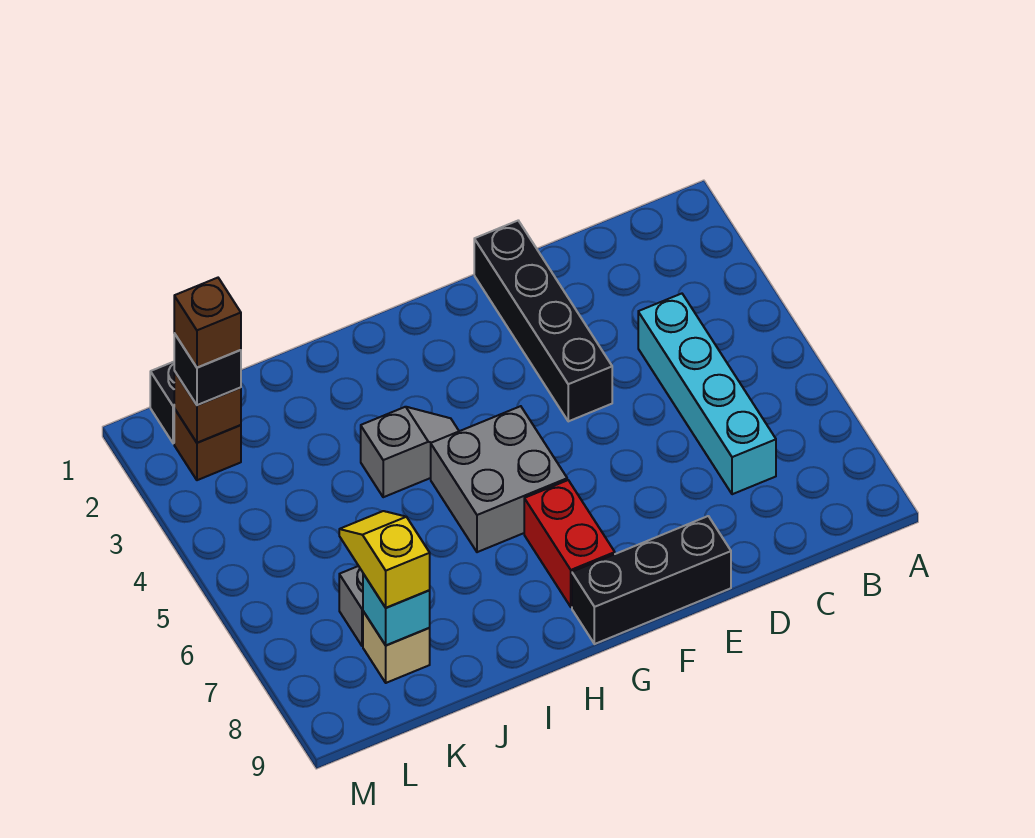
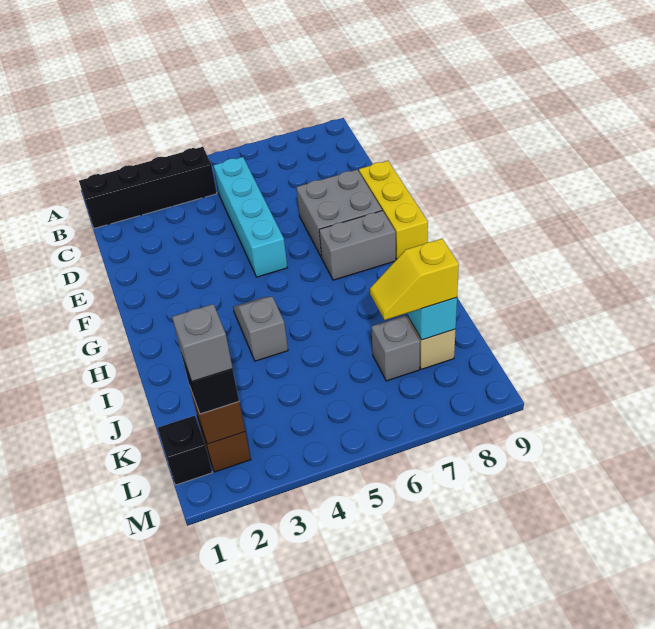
cyan 1x4 brick [638,294,776,494] -> cyan 1x4 brick turned to [213,157,287,277]
black 1x4 brick [474,221,612,421] -> black 1x4 brick moved to [79,147,217,229]
black 1x3 brick [572,516,731,644] -> yellow 1x3 brick [359,161,428,259]
grey 2x2 brick [431,406,567,552] -> grey 2x2 brick moved to [296,170,382,258]
red 1x2 brick [524,480,615,607] -> grey 1x2 brick [319,211,396,280]
brown 1x1 brick [174,278,241,368] -> grey 1x1 brick [172,304,233,382]

